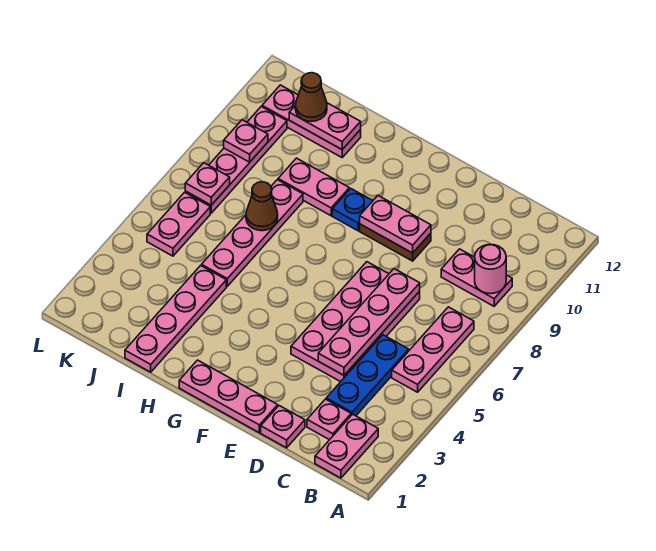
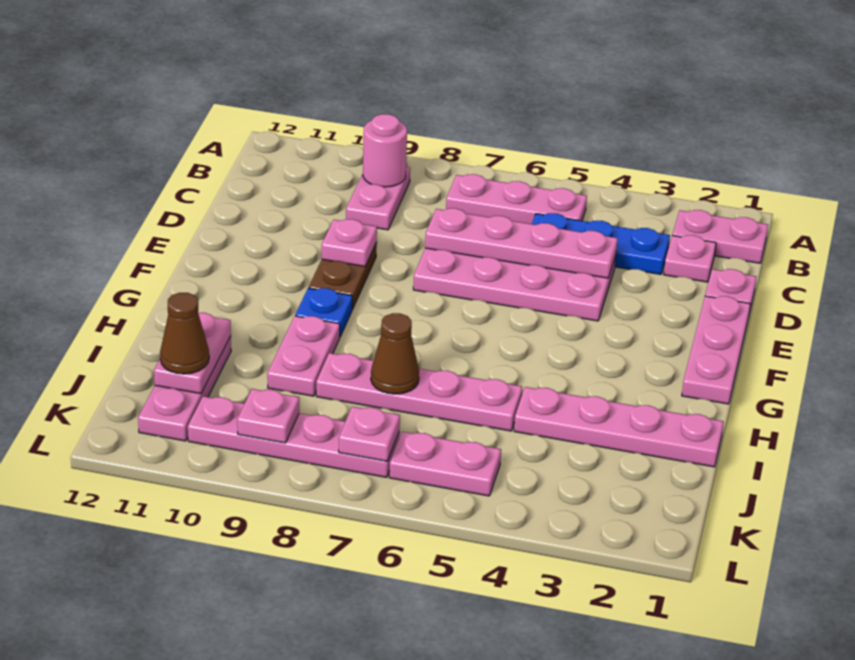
pink 1x2 plate [360,196,431,253] -> pink 1x1 plate [322,219,377,266]

